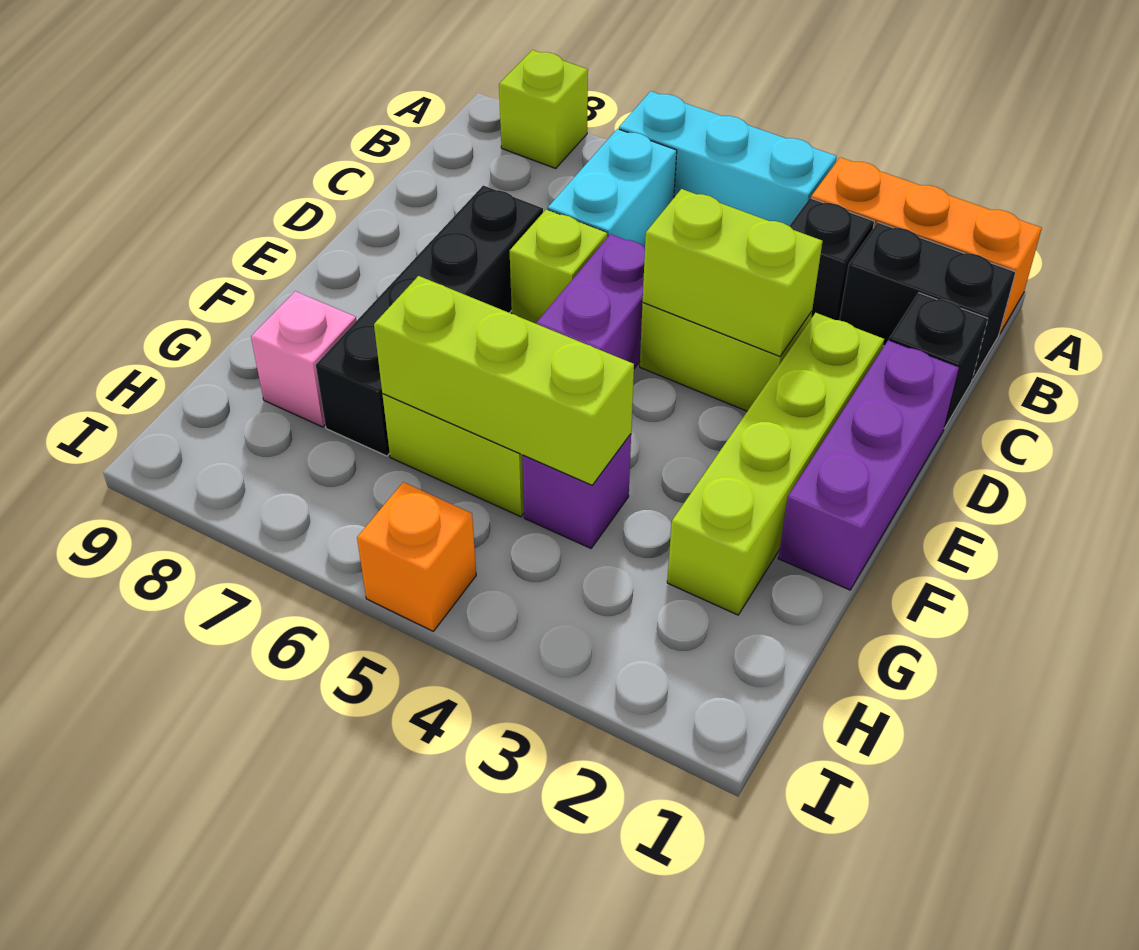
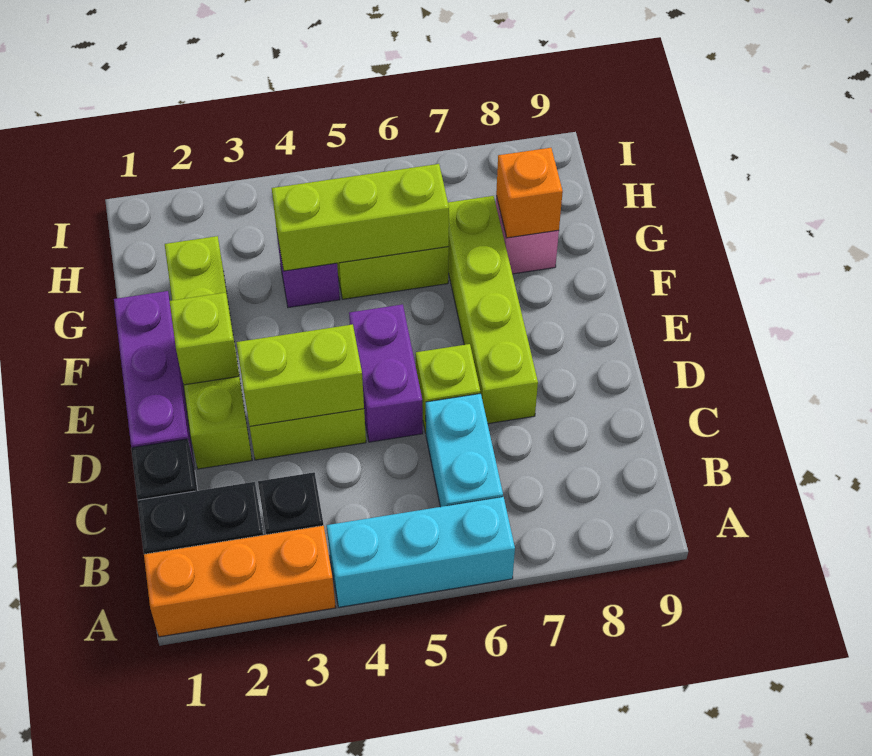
lime 1x1 brick [499,50,588,168] -> lime 1x1 brick moved to [170,293,239,385]
black 1x4 brick [316,185,543,456] -> lime 1x4 brick [448,196,538,424]
orange 1x1 brick [357,482,476,631] -> orange 1x1 brick moved to [496,148,563,238]

